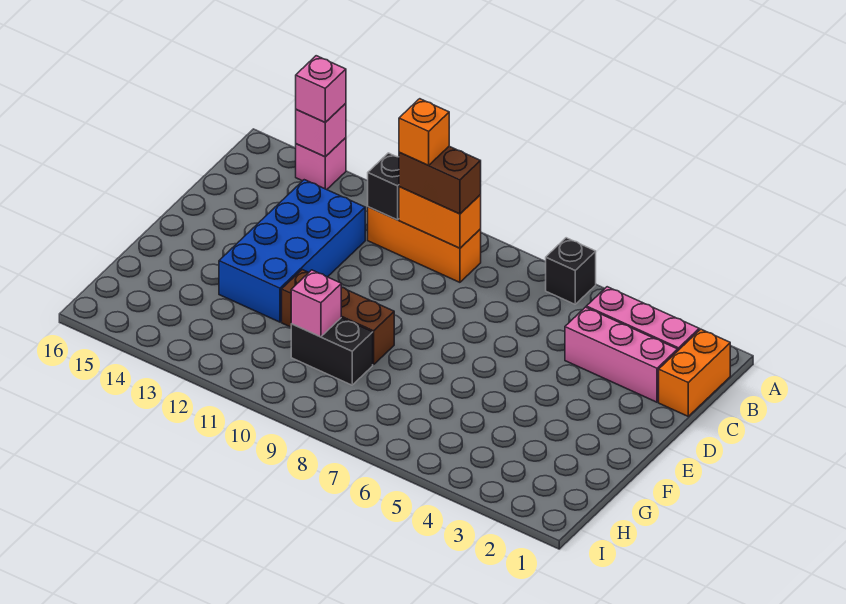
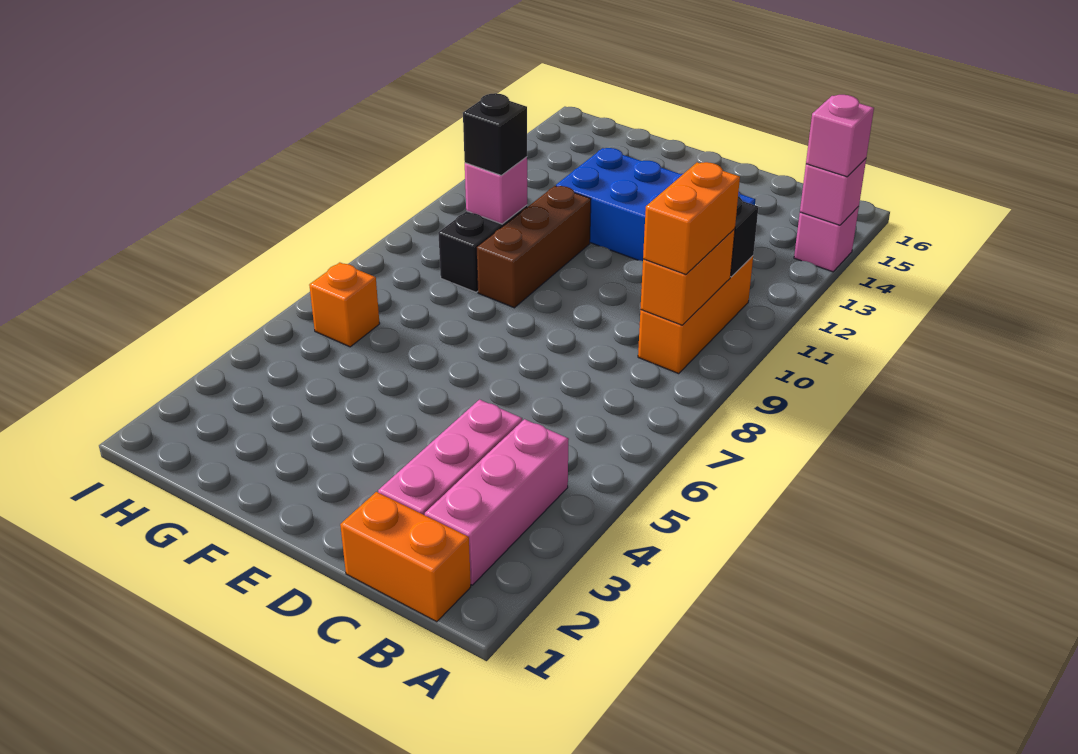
black 1x1 brick [546,238,596,304] -> black 1x1 brick moved to [463,93,527,175]
brown 1x2 brick [399,146,481,214] -> orange 1x2 brick [643,162,740,274]
orange 1x1 brick [399,99,449,165] -> orange 1x1 brick moved to [309,263,380,347]

